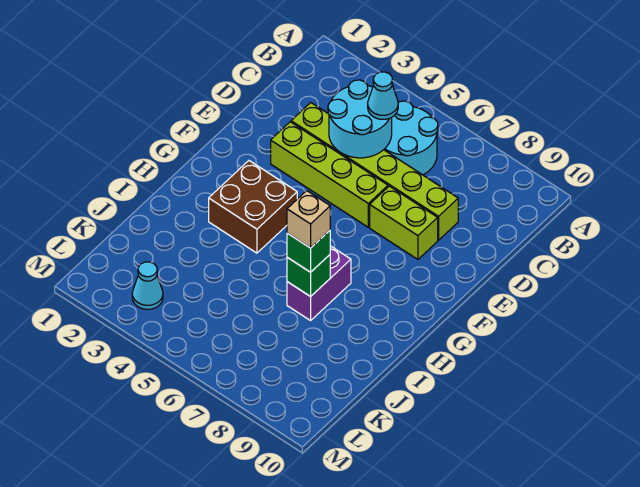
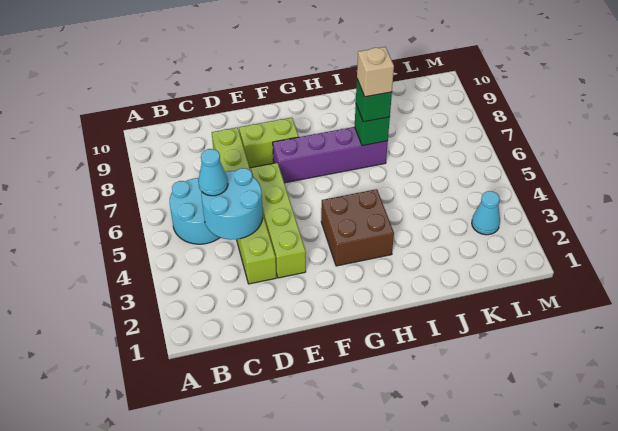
lime 1x2 brick [370,186,438,259] -> lime 1x2 brick turned to [239,118,299,168]
purple 1x2 brick [287,246,351,321] -> purple 1x4 brick [273,127,388,183]

